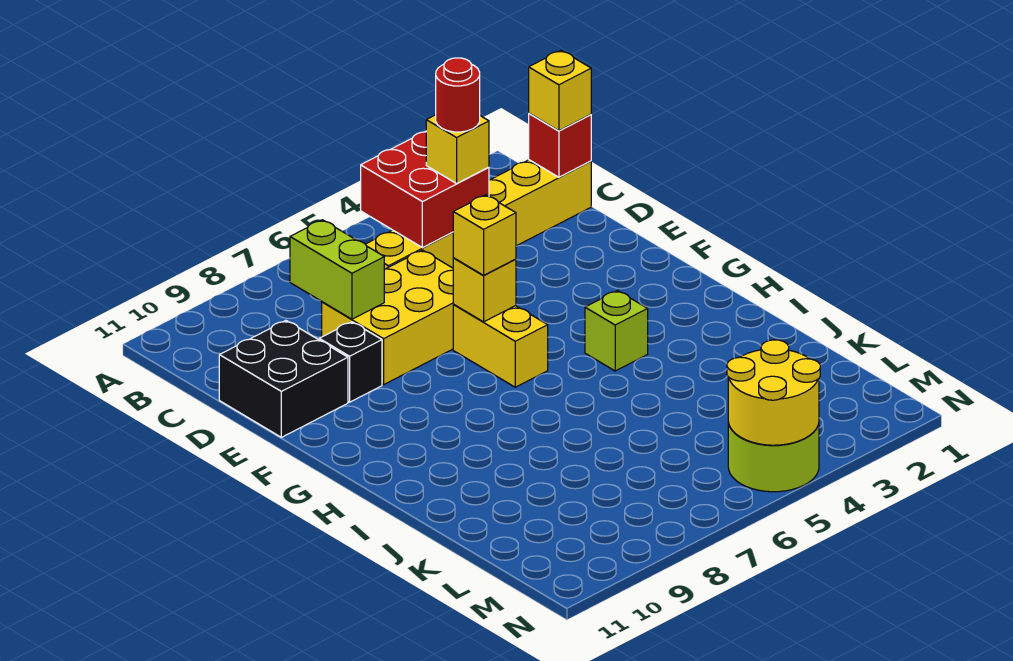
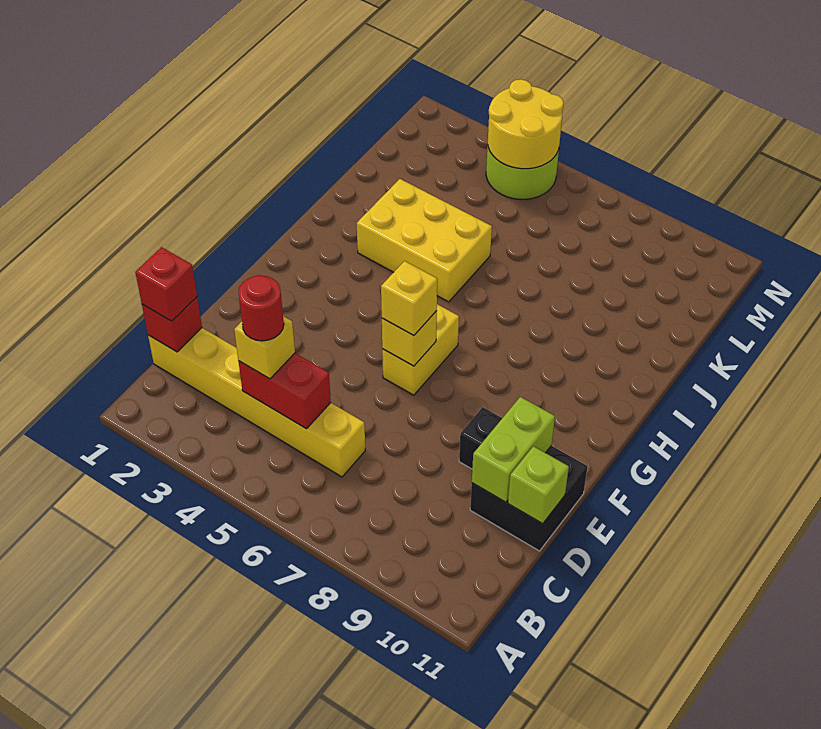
red 2x2 brick [361,131,489,248] -> red 1x2 brick [239,353,331,429]
yellow 1x1 brick [529,50,591,131] -> red 1x1 brick [135,247,197,321]
lime 1x2 brick [290,220,384,319] -> lime 1x2 brick moved to [472,397,555,502]
yellow 2x3 brick [322,250,454,385] -> yellow 2x3 brick moved to [357,179,492,302]
lime 1x1 brick [585,291,648,371] -> lime 1x1 brick moved to [508,446,569,524]

